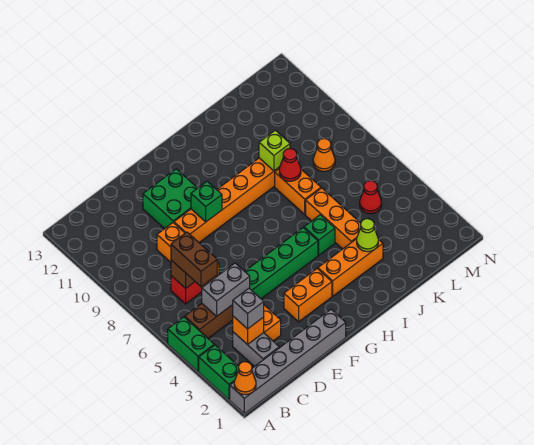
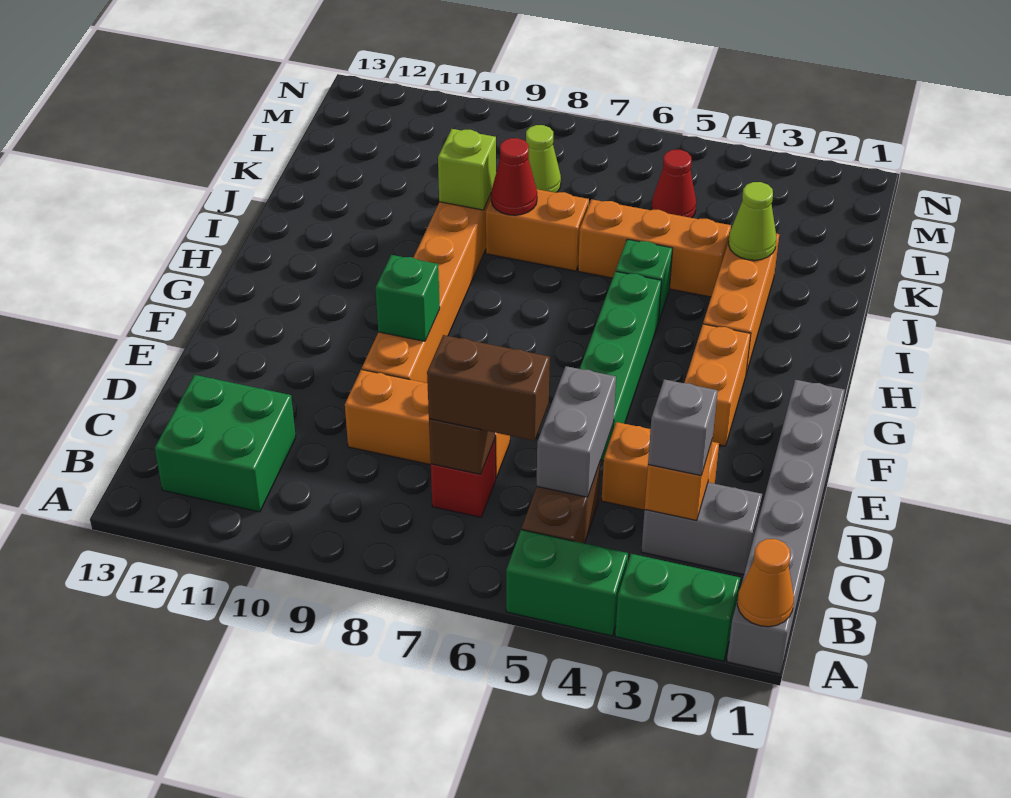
green 2x2 brick [143,169,197,229] -> green 2x2 brick moved to [155,375,296,512]
orange 1x1 cone [313,139,335,171] -> lime 1x1 cone [526,125,561,193]

